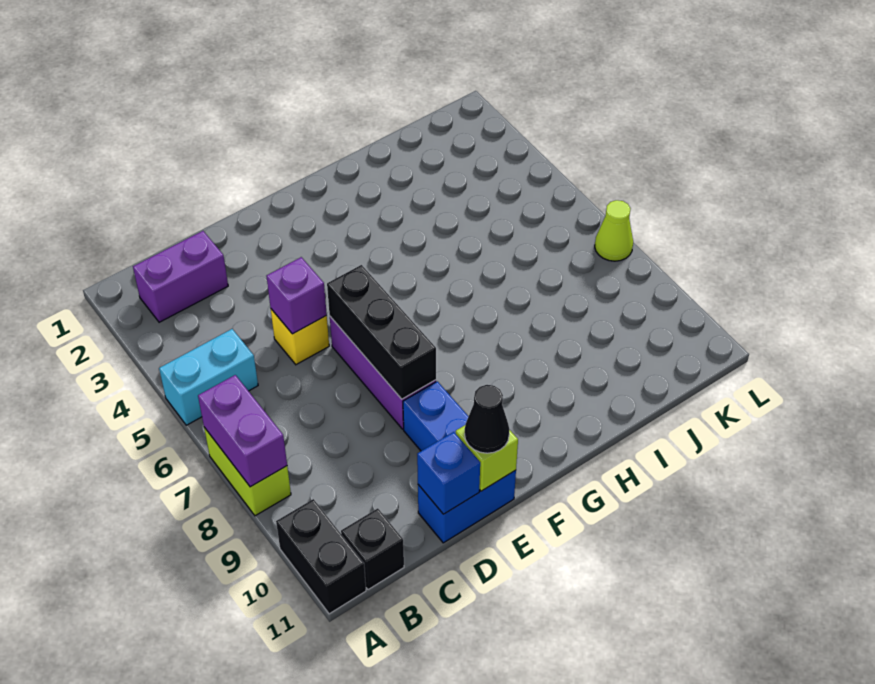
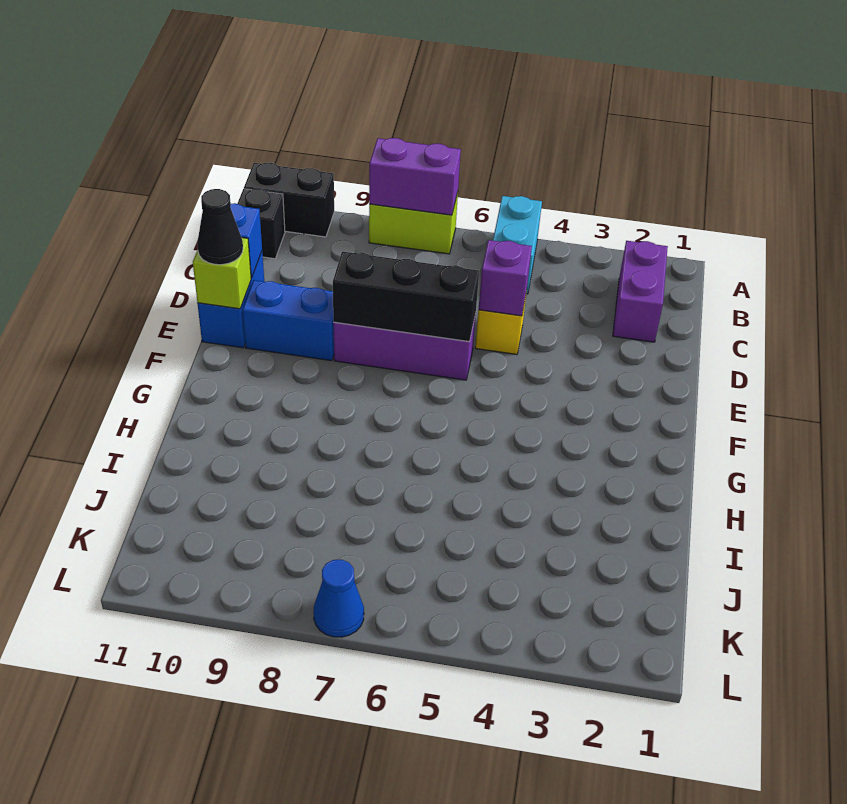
lime 1x1 cone [595,200,633,261] -> blue 1x1 cone [313,559,364,637]

